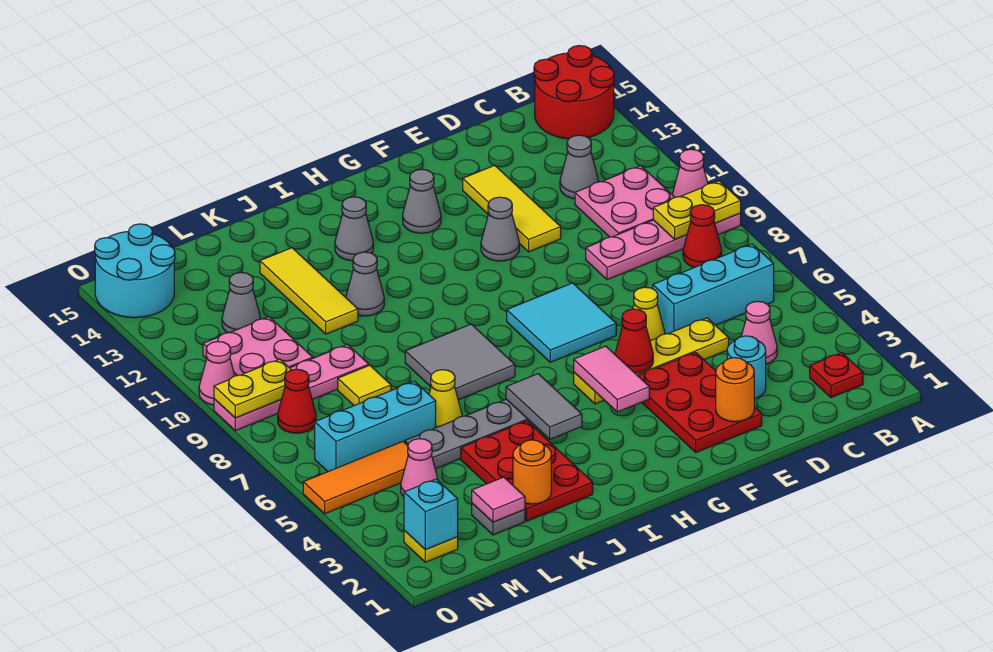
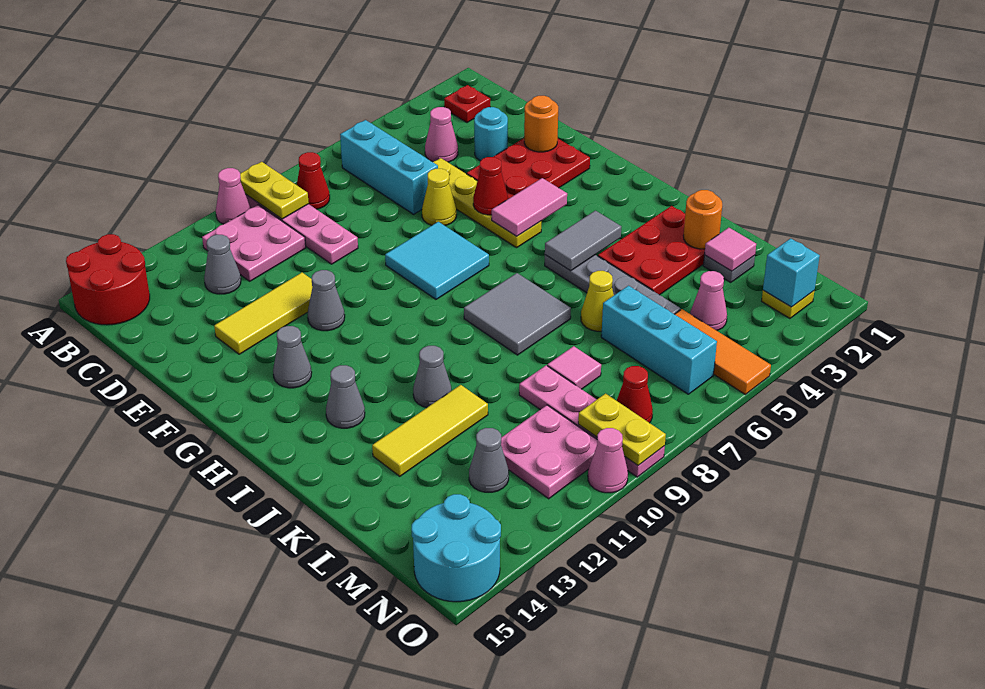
yellow 1x1 tile [338,365,391,406] -> pink 1x1 tile [547,346,601,389]

